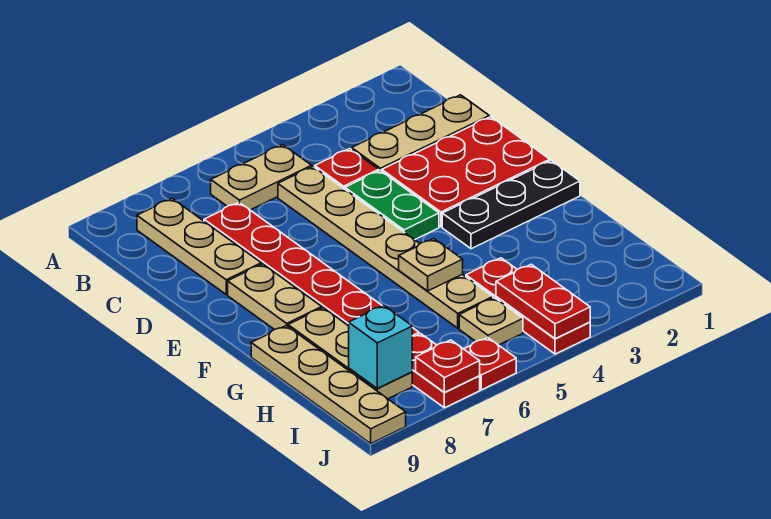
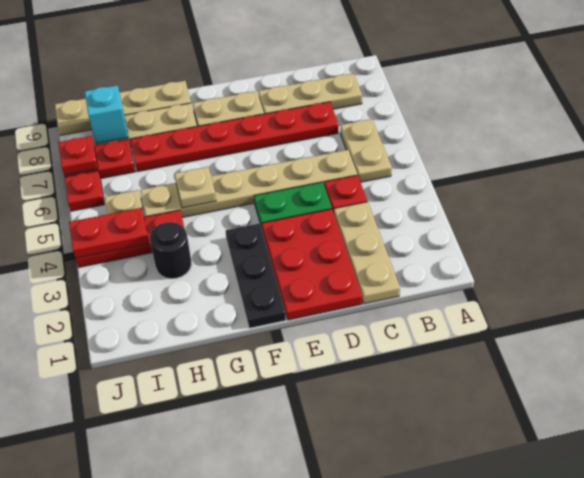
none -> black 1x1 round brick [150,222,191,279]

